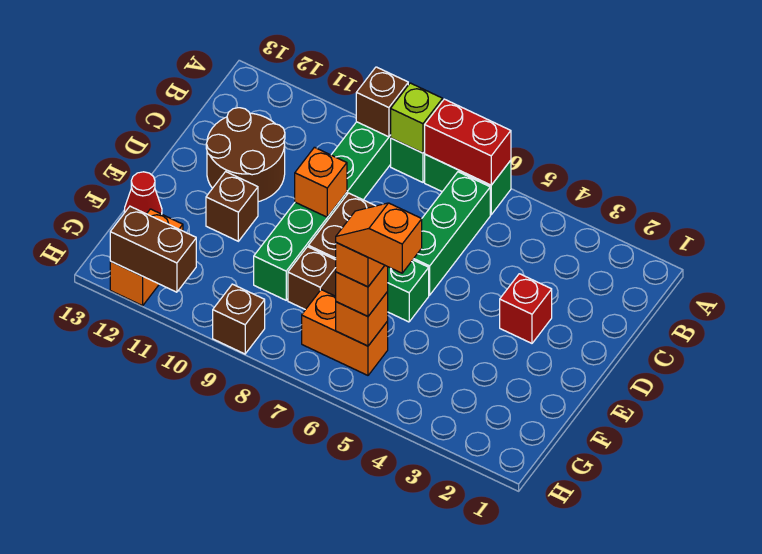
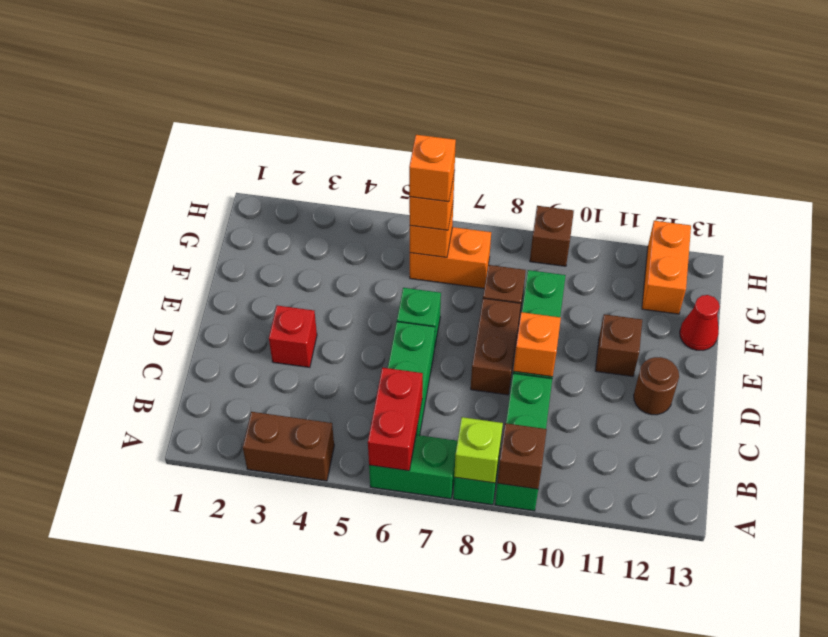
red 1x2 brick [424,99,511,185] -> red 1x2 brick turned to [368,368,423,471]
brown 2x2 round brick [206,108,285,202] -> brown 1x1 round brick [634,357,679,415]
orange 1x2 slope [336,203,422,273] -> none
brown 1x2 brick [110,206,196,292] -> brown 1x2 brick moved to [243,412,334,481]

